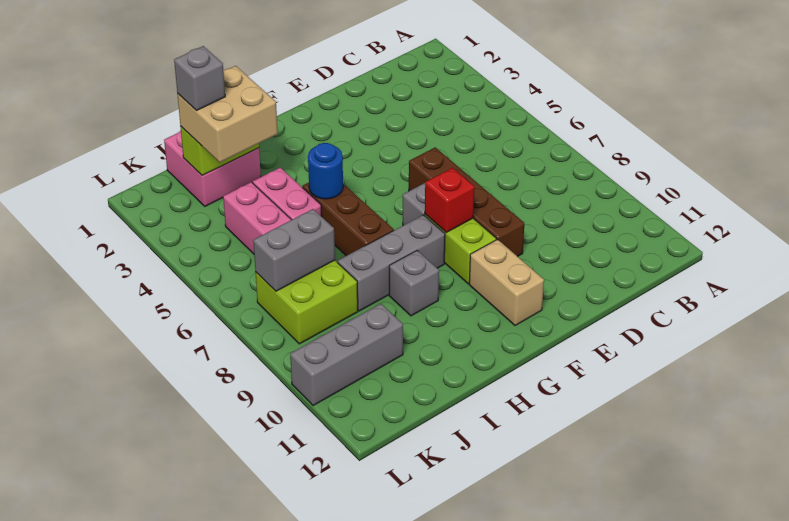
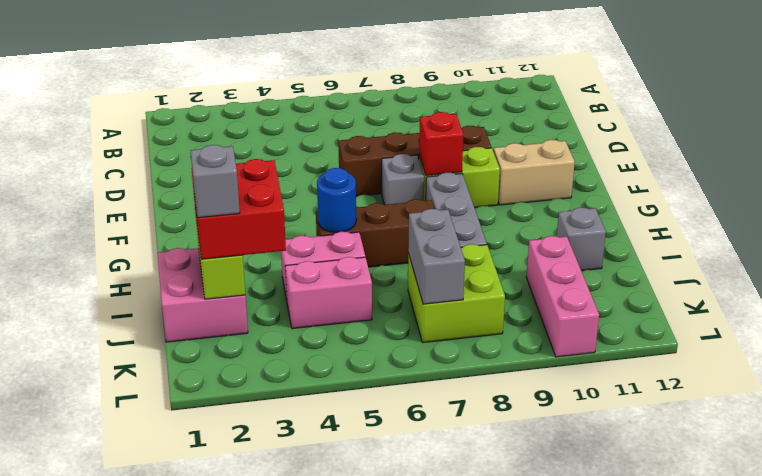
grey 1x1 brick [389,251,439,316] -> grey 1x1 brick moved to [557,208,606,271]
tan 2x2 brick [177,66,278,162] -> red 2x2 brick [191,159,286,259]
grey 1x3 brick [290,304,403,406] -> pink 1x3 brick [526,236,599,357]

